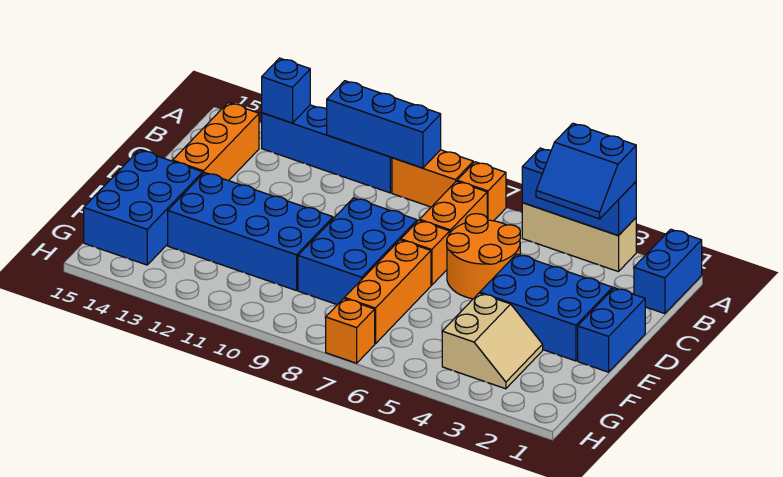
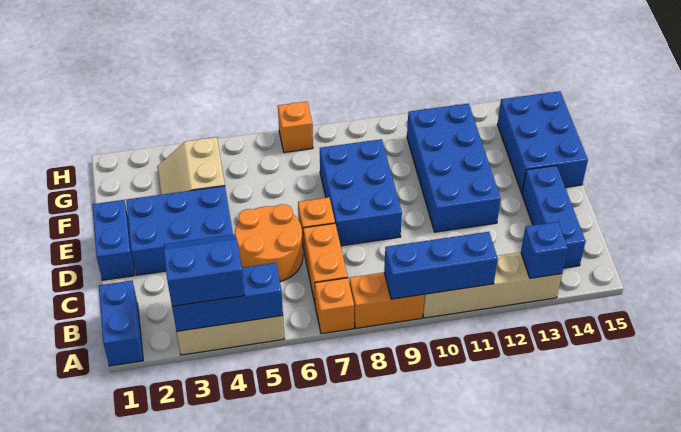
blue 1x4 brick [262,105,392,193] -> tan 1x4 brick [423,252,562,318]
orange 1x3 brick [173,103,259,181] -> blue 1x3 brick [522,166,586,268]
orange 1x3 brick [345,240,431,344] -> none
blue 2x4 brick [168,173,333,291] -> blue 2x4 brick turned to [407,104,501,232]

